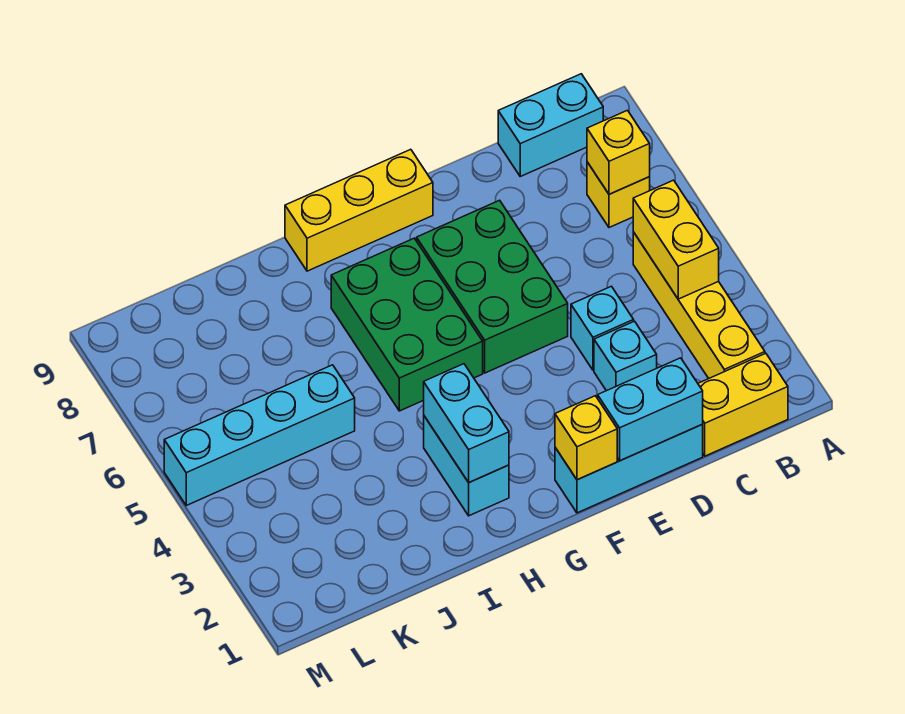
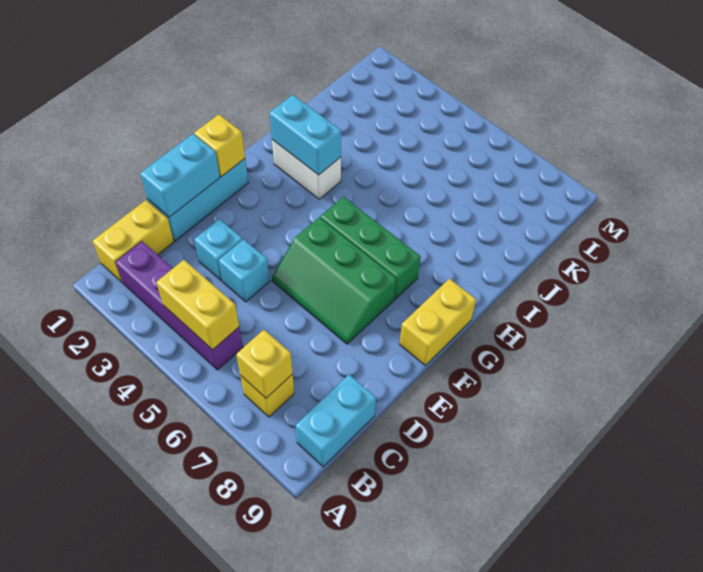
yellow 1x4 brick [633,232,765,379] -> purple 1x4 brick [116,241,243,370]
green 2x3 brick [417,200,568,373] -> green 2x3 slope [272,217,396,344]
yellow 1x3 brick [285,149,433,271] -> yellow 1x2 brick [400,279,476,365]
green 2x3 brick [331,238,483,411] -> green 1x3 brick [320,197,420,299]
cyan 1x2 brick [424,416,509,516] -> white 1x2 brick [272,140,341,199]
cyan 1x4 brick [164,365,355,505] -> none

